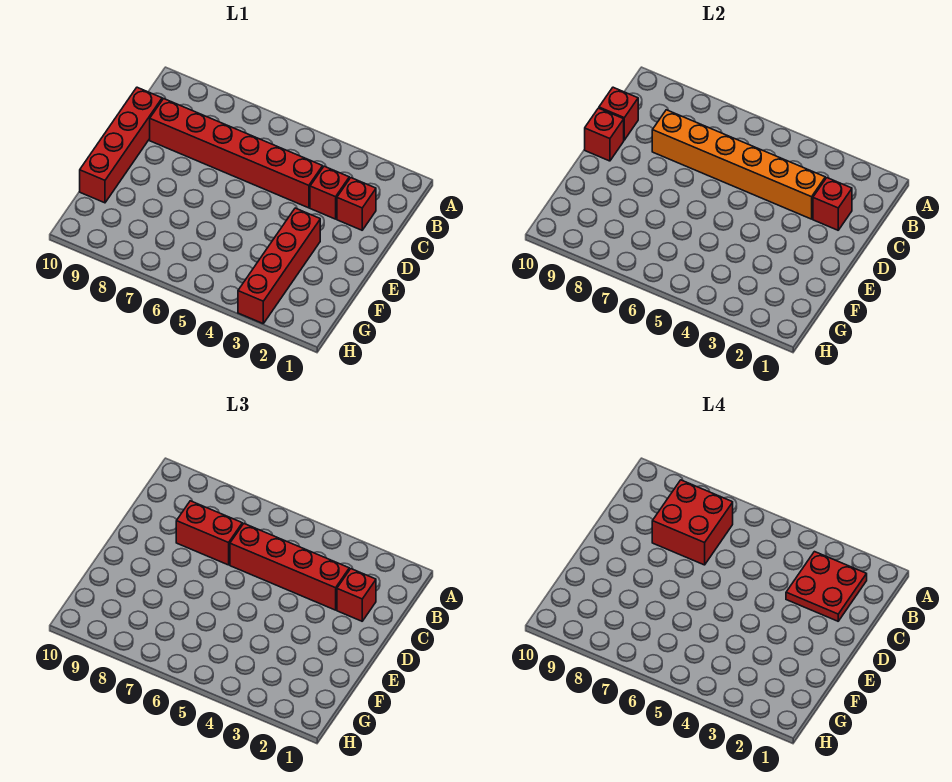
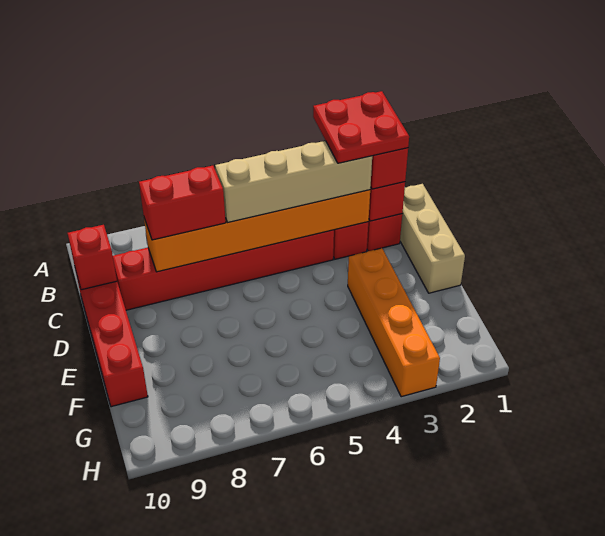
red 2x2 brick [652,480,733,565] -> none
none -> tan 1x3 brick [400,184,465,293]
red 1x4 brick [230,524,349,610] -> tan 1x4 brick [215,141,372,222]
red 1x1 brick [585,108,624,161] -> none
red 1x4 brick [238,208,320,323] -> orange 1x4 brick [348,248,440,397]

